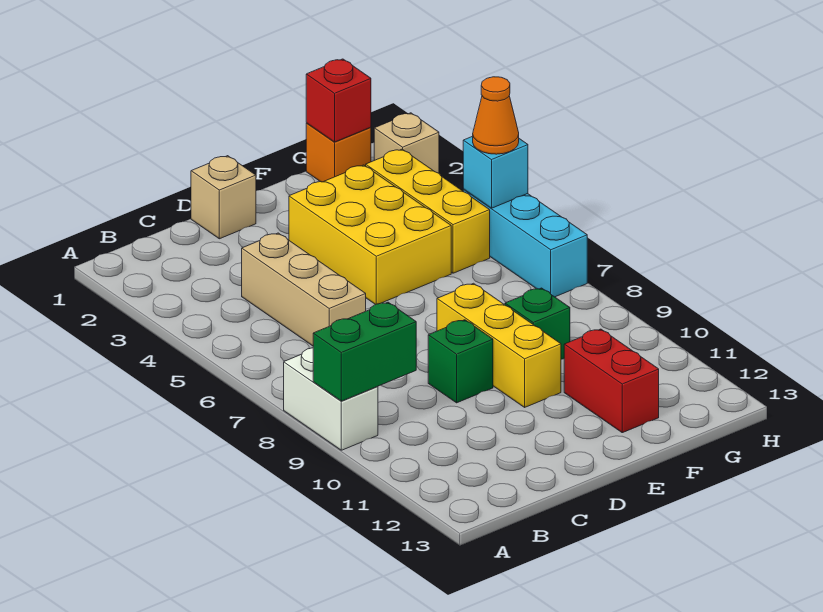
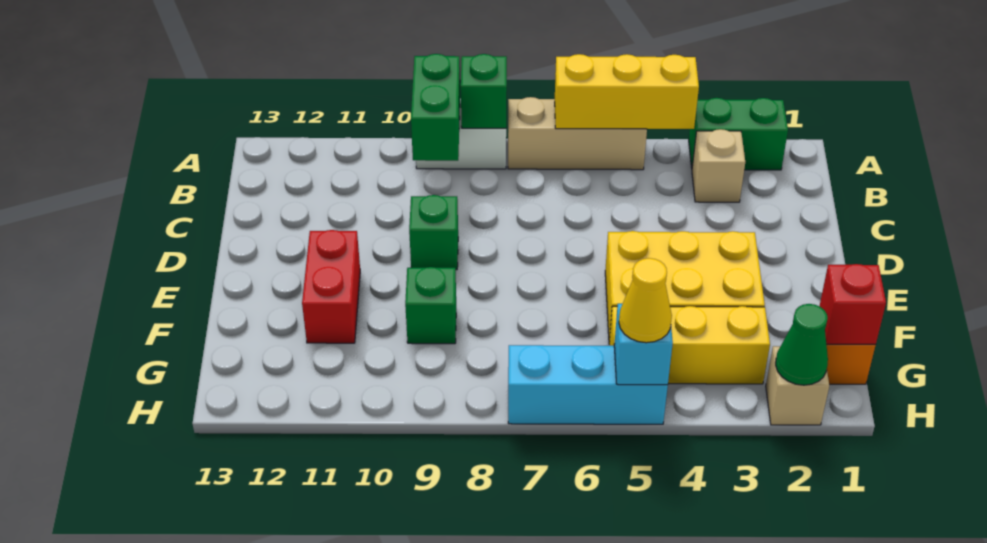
none -> green 1x2 brick [689,98,788,170]
none -> green 1x1 brick [461,54,507,128]
tan 1x3 brick [242,233,366,346] -> tan 1x3 brick moved to [508,97,647,170]
tan 1x1 brick [191,156,256,239] -> tan 1x1 brick moved to [692,129,745,202]
yellow 1x3 brick [437,283,561,407] -> yellow 1x3 brick moved to [555,54,699,129]
red 1x2 brick [564,329,659,433] -> red 1x2 brick turned to [302,230,360,343]
none -> green 1x1 cone [776,304,828,385]
orange 1x1 cone [473,77,519,154] -> yellow 1x1 cone [619,258,672,343]

